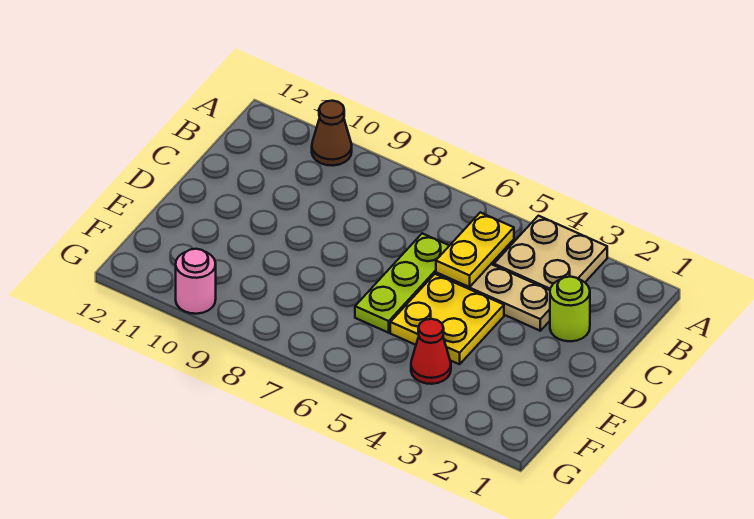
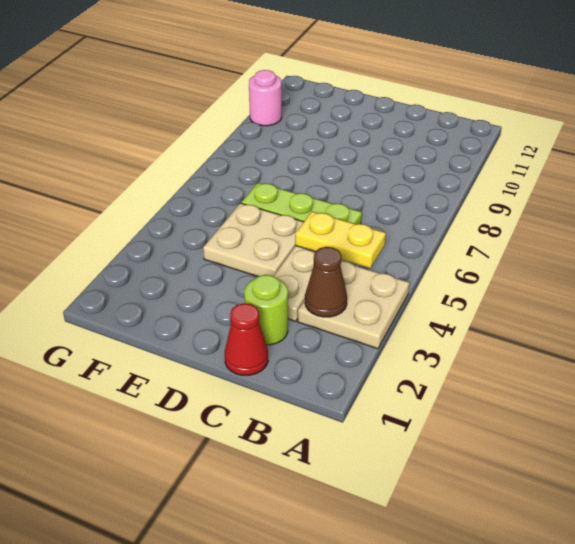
brown 1x1 cone [312,101,352,166] -> brown 1x1 cone moved to [305,247,347,317]
yellow 2x2 plate [390,274,504,364] -> tan 2x2 plate [203,203,303,276]
red 1x1 cone [411,319,451,384] -> red 1x1 cone moved to [225,303,268,375]

